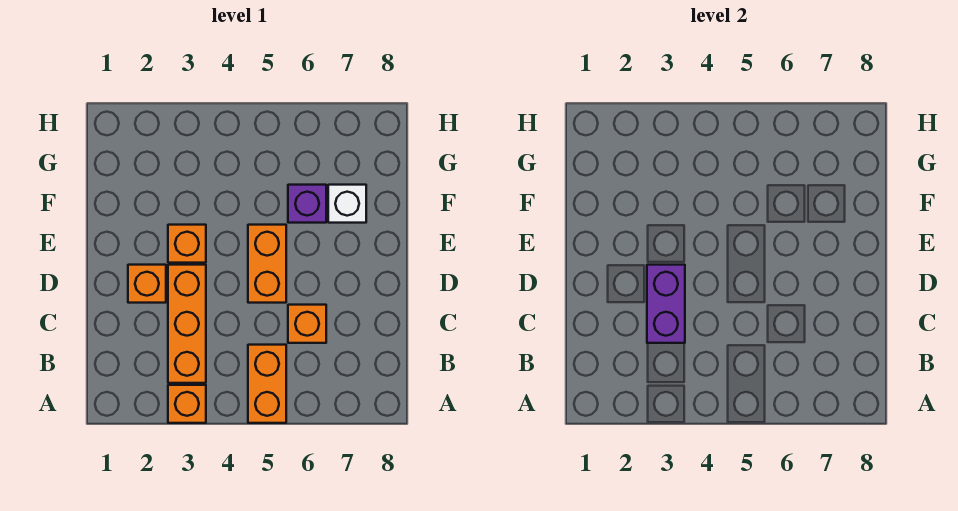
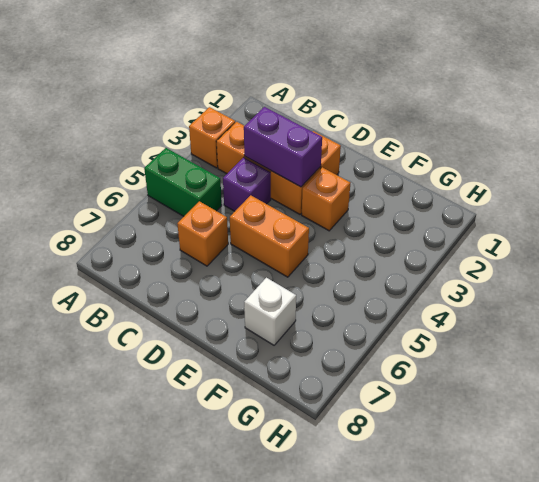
orange 1x2 brick [248,345,286,423] -> green 1x2 brick [144,148,222,216]
purple 1x1 brick [288,185,326,223] -> purple 1x1 brick moved to [223,158,271,211]

